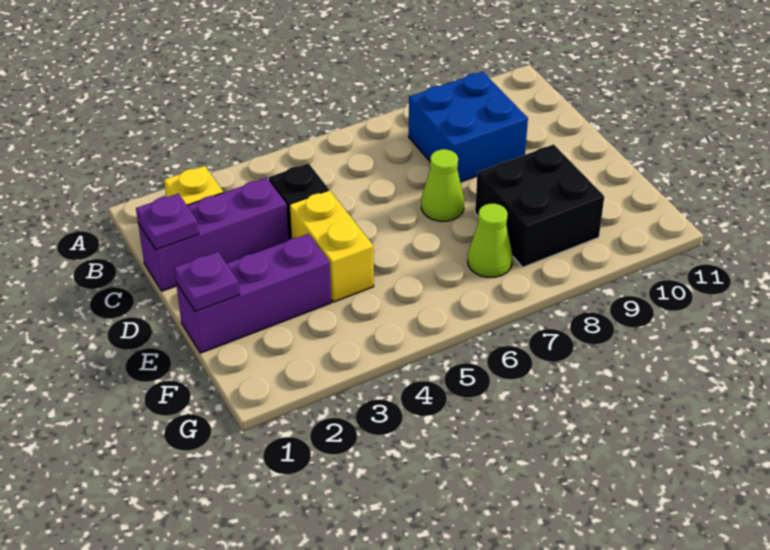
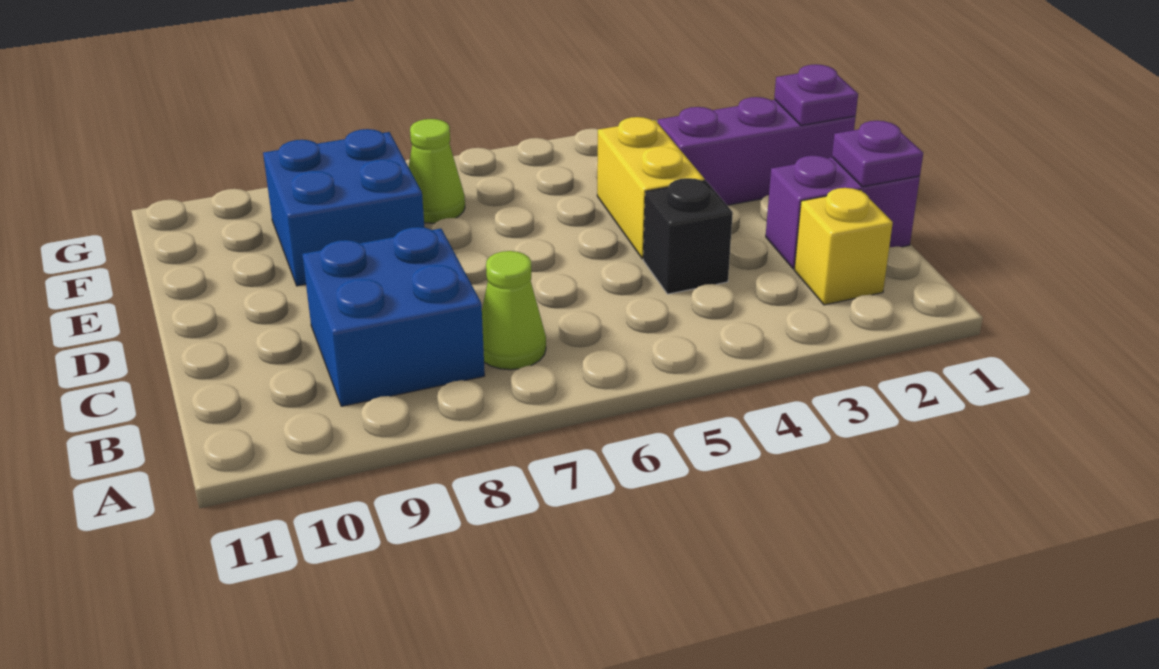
purple 1x3 brick [138,178,288,291] -> purple 1x2 brick [766,156,920,269]
lime 1x1 cone [421,149,464,221] -> lime 1x1 cone moved to [482,251,546,370]
black 2x2 brick [475,144,604,267] -> blue 2x2 brick [263,129,424,286]

